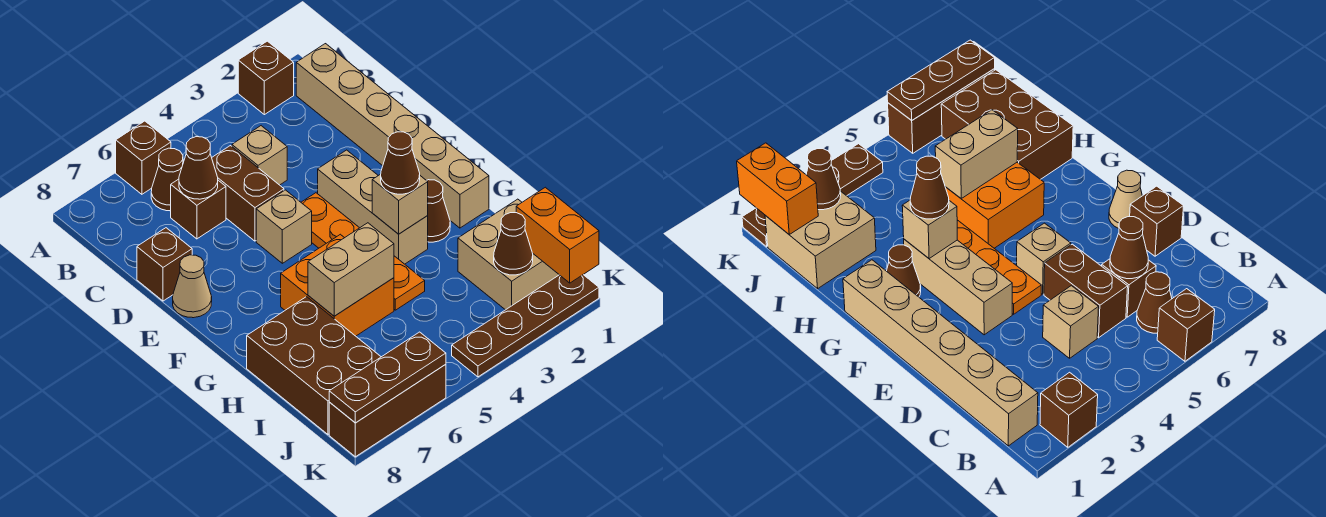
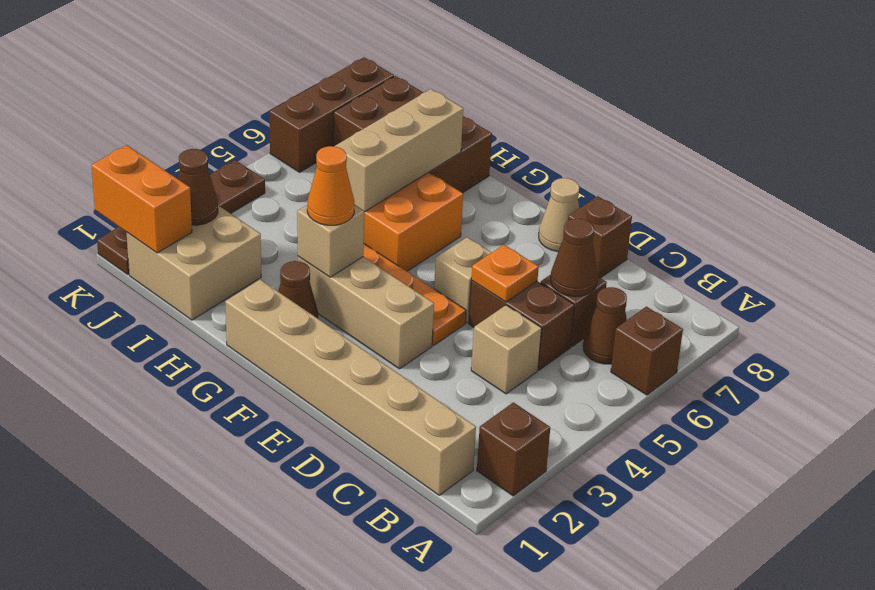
none -> orange 1x1 plate [471,245,539,302]
brown 1x1 cone [381,132,420,194] -> orange 1x1 cone [307,146,354,225]
tan 1x2 brick [308,223,394,316] -> tan 1x3 brick [335,89,463,212]
brown 1x3 plate [329,332,446,423] -> none

